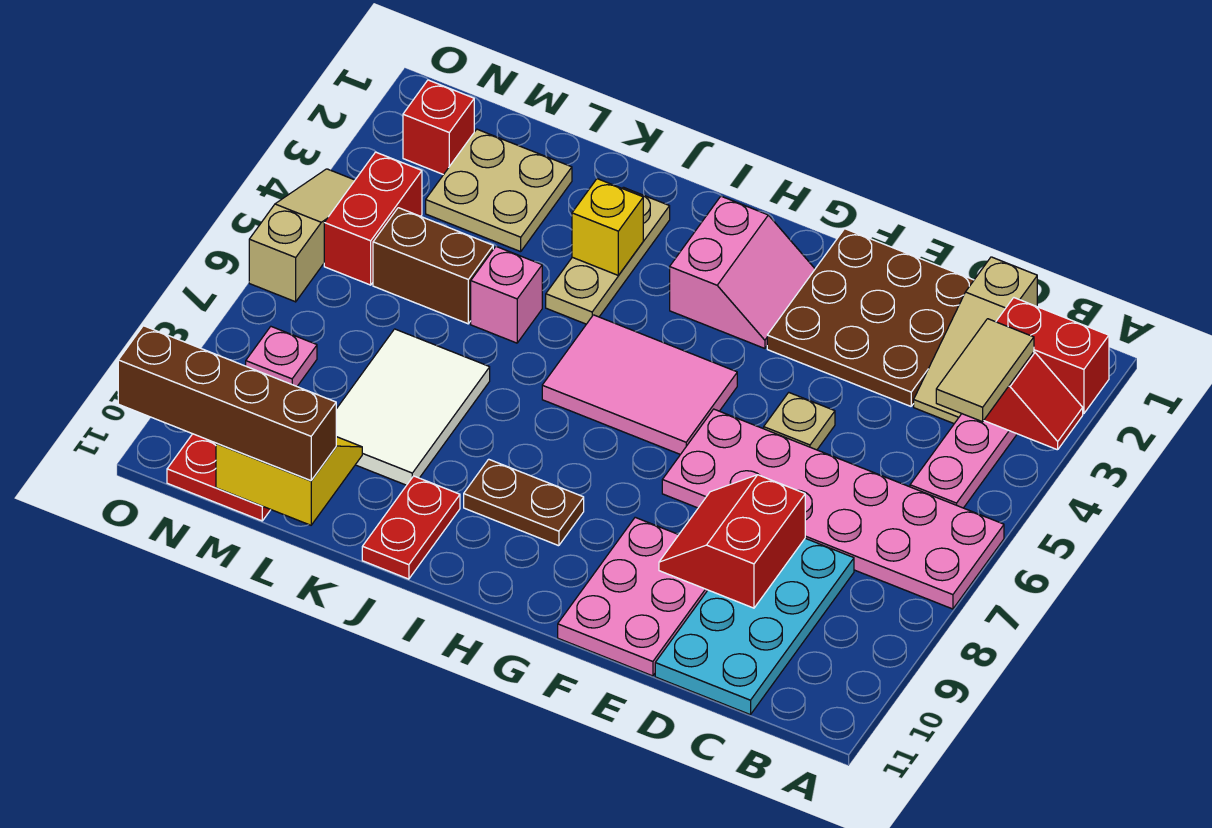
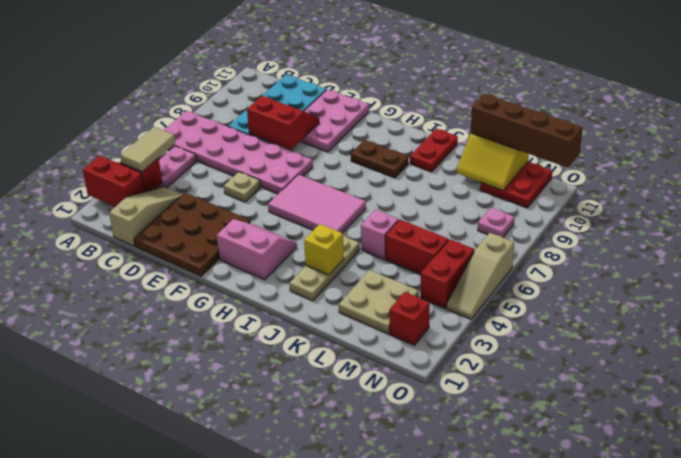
red 2x2 slope [659,475,805,608] -> red 2x2 slope turned to [247,96,319,150]
pink 2x2 slope [670,196,815,348] -> pink 2x2 slope turned to [217,219,297,280]
white 2x3 tile [336,329,490,485] -> none
brown 1x2 brick [373,208,493,324] -> red 1x2 brick [385,220,449,275]

